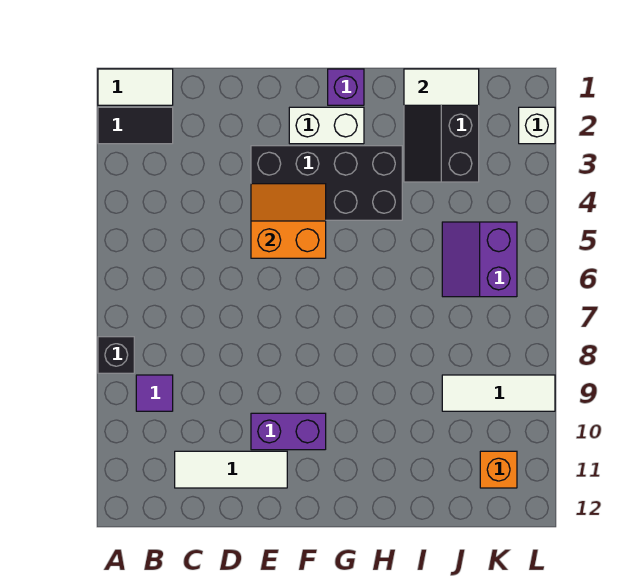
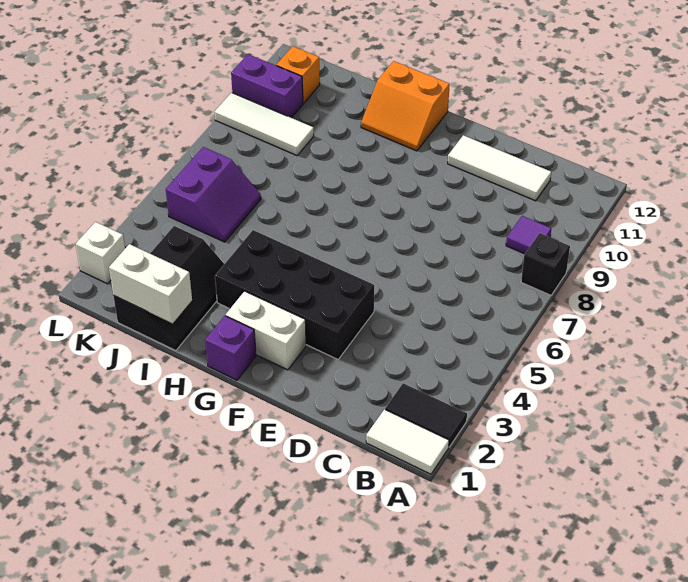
orange 2x2 slope [251,184,326,258] -> orange 2x2 slope moved to [361,61,450,151]
purple 1x2 brick [251,413,326,450] -> purple 1x2 brick moved to [231,54,303,118]
white 1x2 tile [404,69,479,105] -> white 1x2 brick [109,244,192,323]

